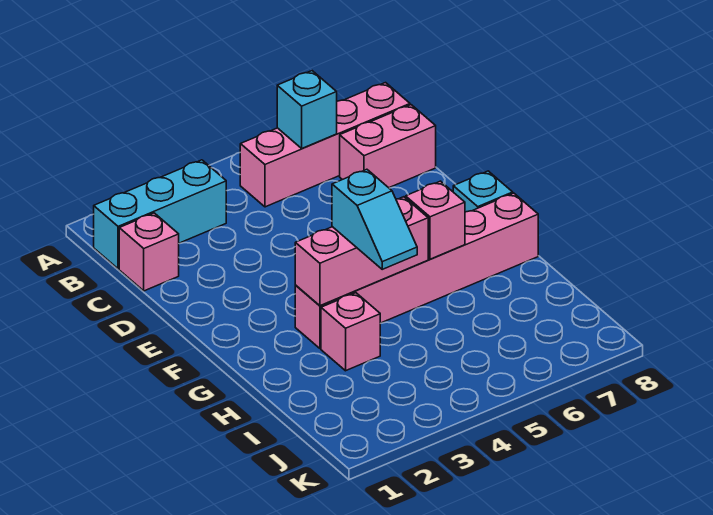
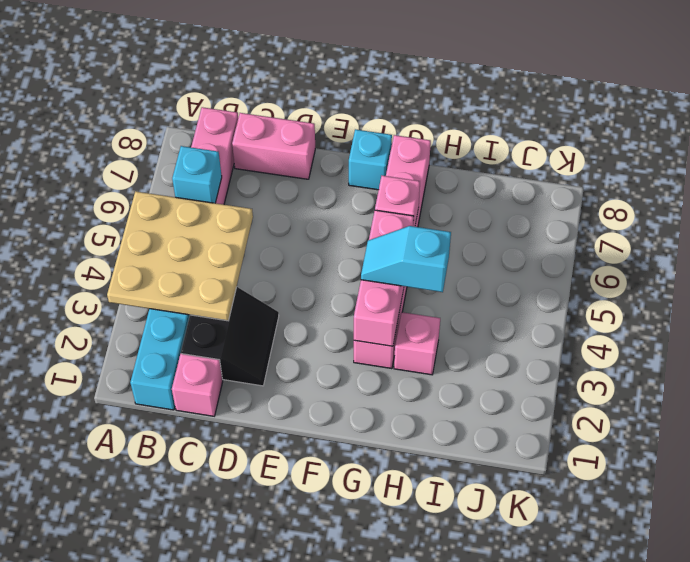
none -> tan 3x3 plate [107,191,253,321]
none -> black 2x2 slope [181,287,279,386]
pink 1x2 brick [340,105,436,188] -> pink 1x2 brick turned to [232,113,315,179]
cyan 1x2 slope [332,169,417,269] -> cyan 1x2 slope turned to [361,226,451,292]

